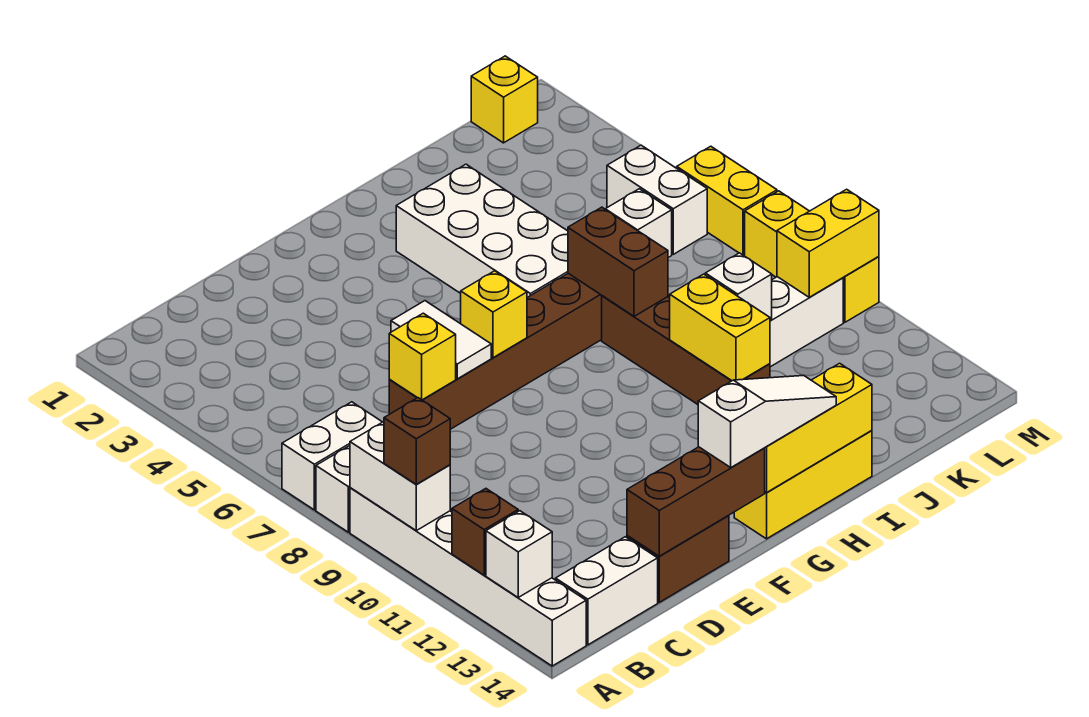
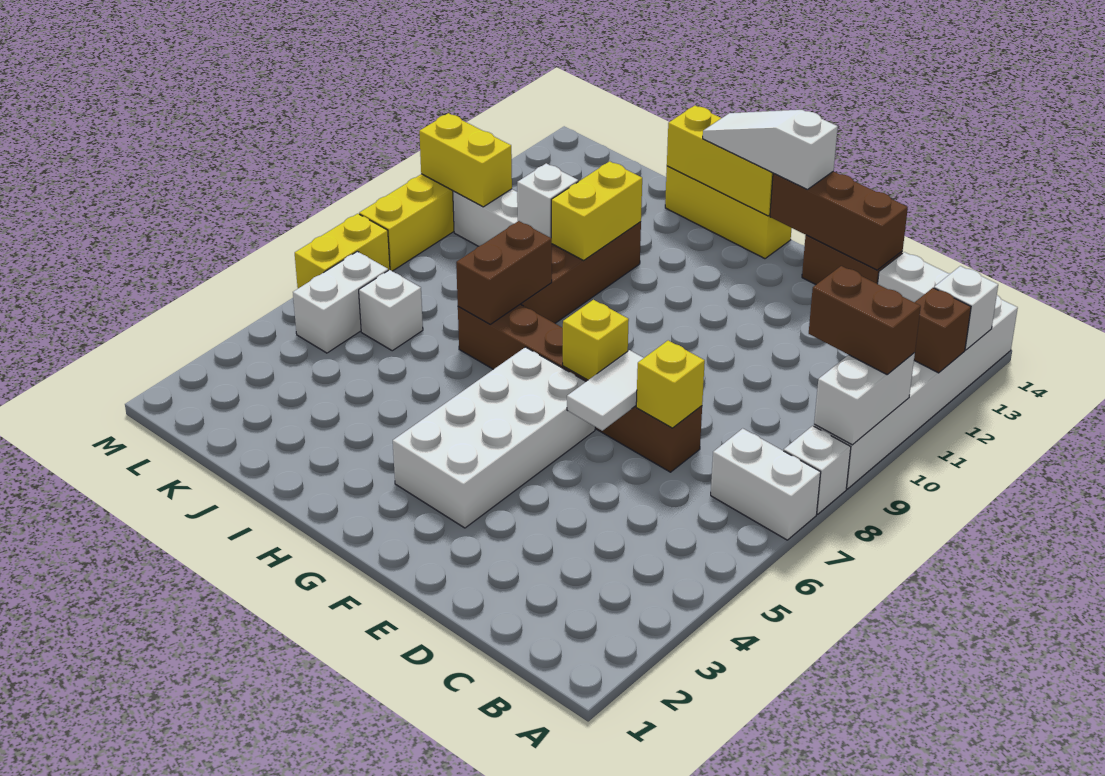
brown 1x1 brick [384,398,450,485] -> brown 1x2 brick [809,266,921,375]
white 2x4 brick [396,164,568,297] -> white 2x4 brick moved to [393,347,595,528]
yellow 1x1 brick [471,56,538,143] -> none

